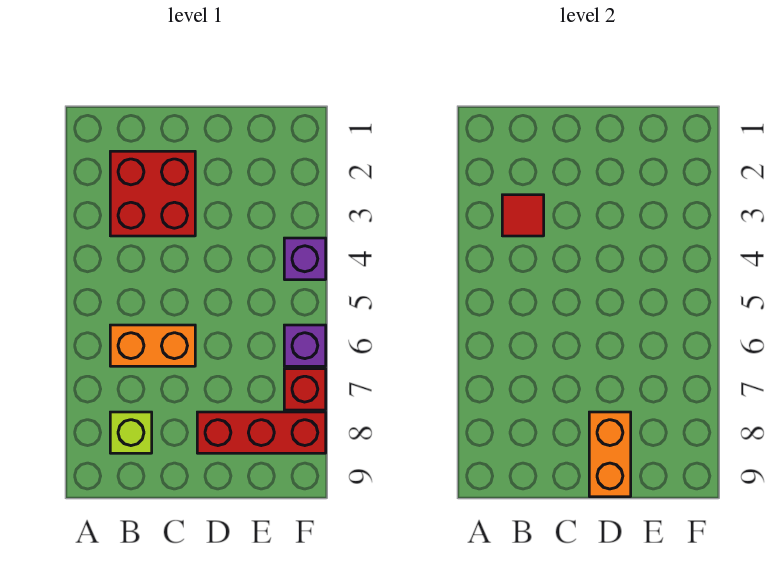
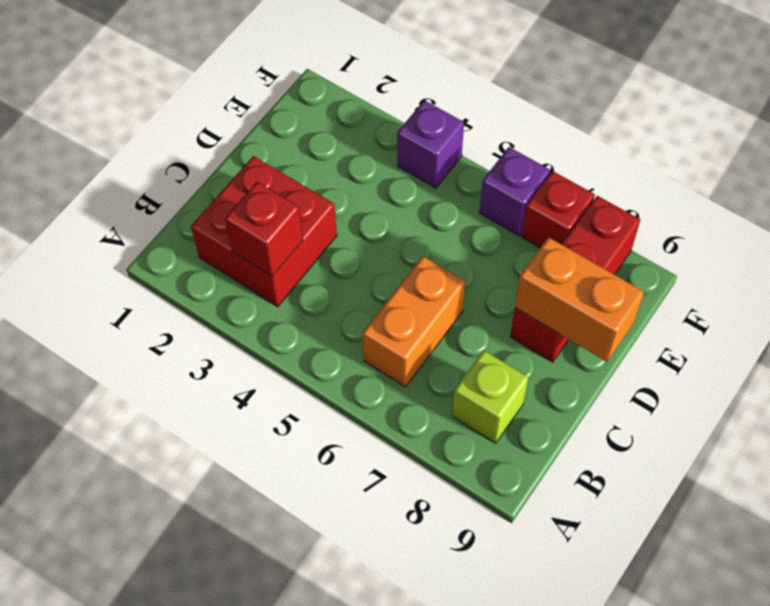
red 1x1 tile [502,195,544,236] -> red 1x1 brick [225,182,303,276]

